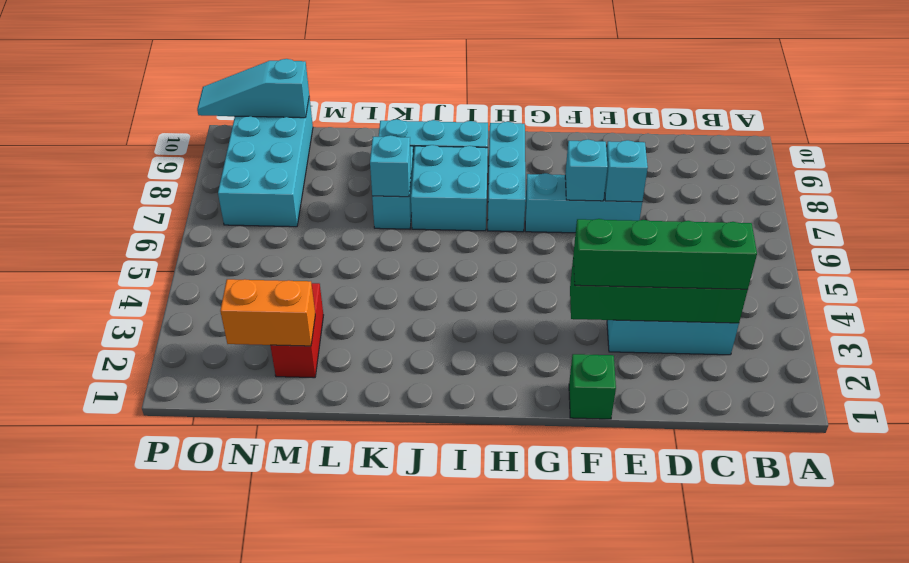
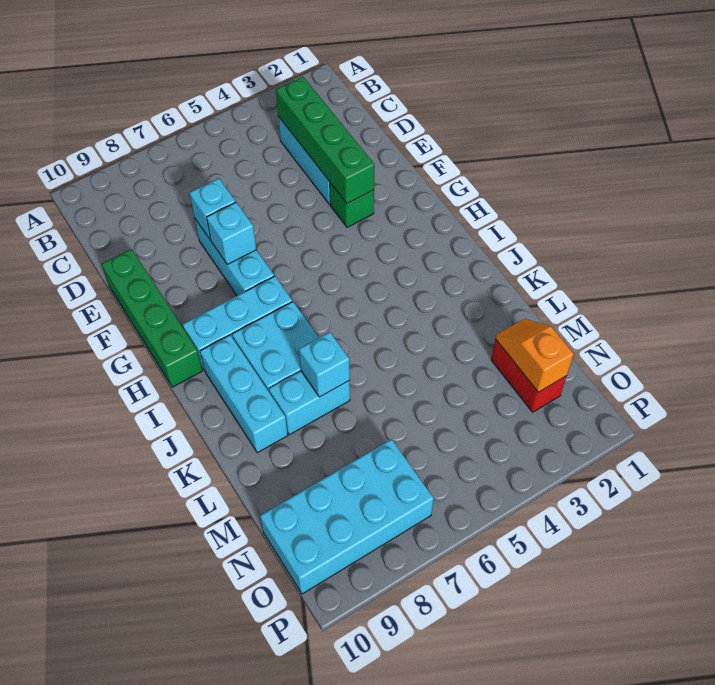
green 1x4 brick [573,219,757,290] -> green 1x4 brick moved to [102,249,202,387]
green 1x1 brick [569,354,616,419] -> green 1x1 brick moved to [330,183,374,227]
red 1x2 brick [270,283,323,378] -> red 1x2 brick turned to [491,339,567,412]
orange 1x2 brick [220,279,315,346] -> orange 1x2 slope [496,319,574,392]
cyan 1x3 slope [197,59,309,118] -> none

